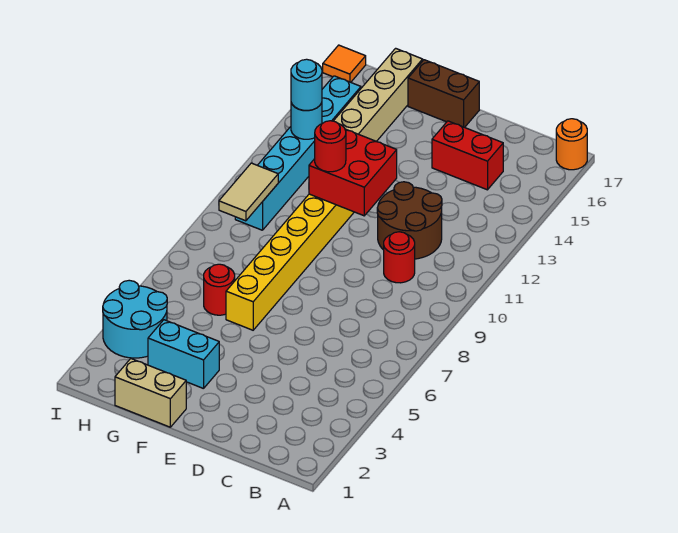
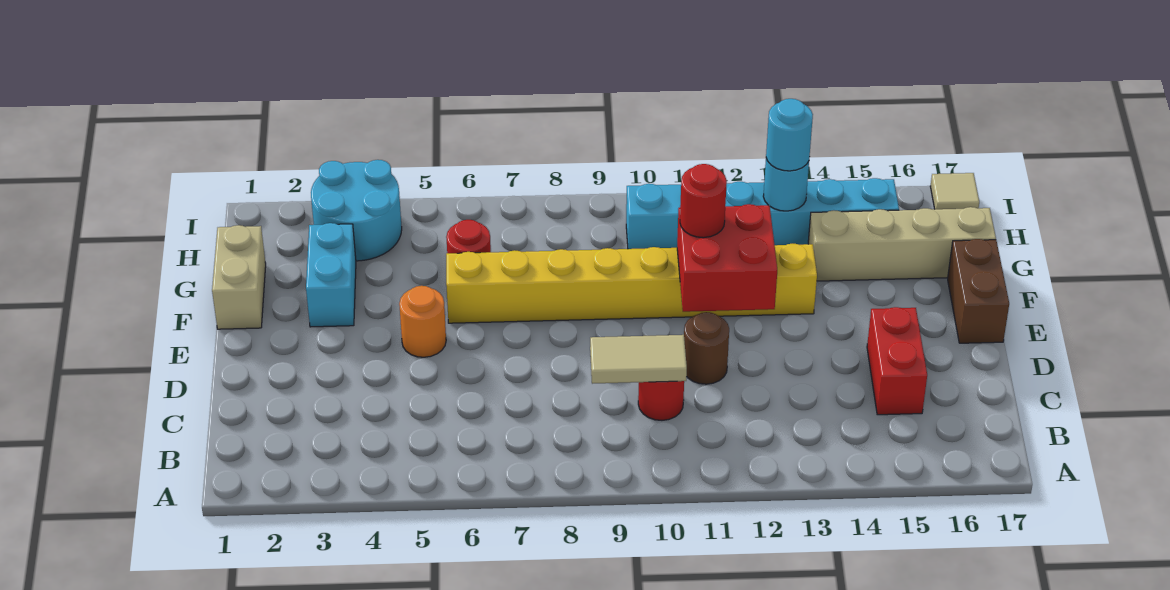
orange 1x1 round brick [556,119,587,170] -> orange 1x1 round brick moved to [399,286,446,357]
brown 2x2 round brick [377,182,442,259] -> brown 1x1 round brick [684,312,729,384]
tan 1x2 tile [219,163,278,221] -> tan 1x2 tile moved to [590,335,687,384]
orange 1x1 tile [323,45,366,82] -> tan 1x1 tile [930,173,979,209]

